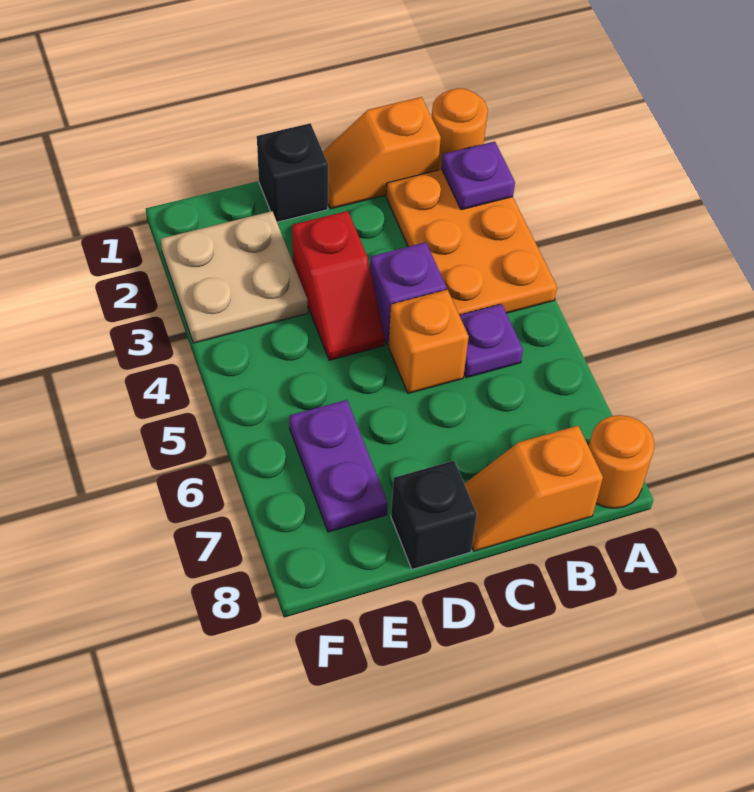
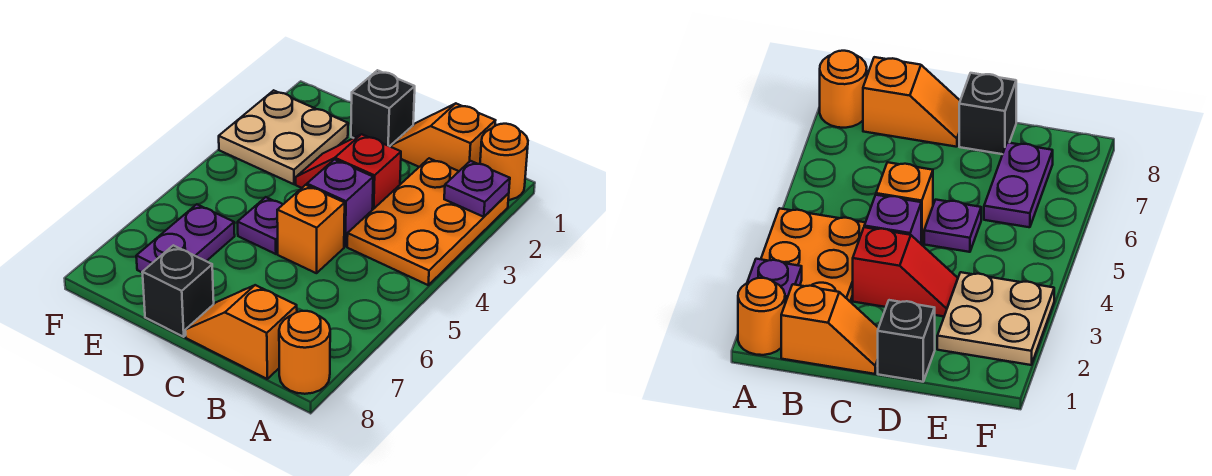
purple 1x1 plate [459,304,523,378] -> purple 1x1 plate moved to [238,197,283,254]
red 1x2 slope [292,211,385,360] -> red 1x2 slope turned to [296,134,401,210]

